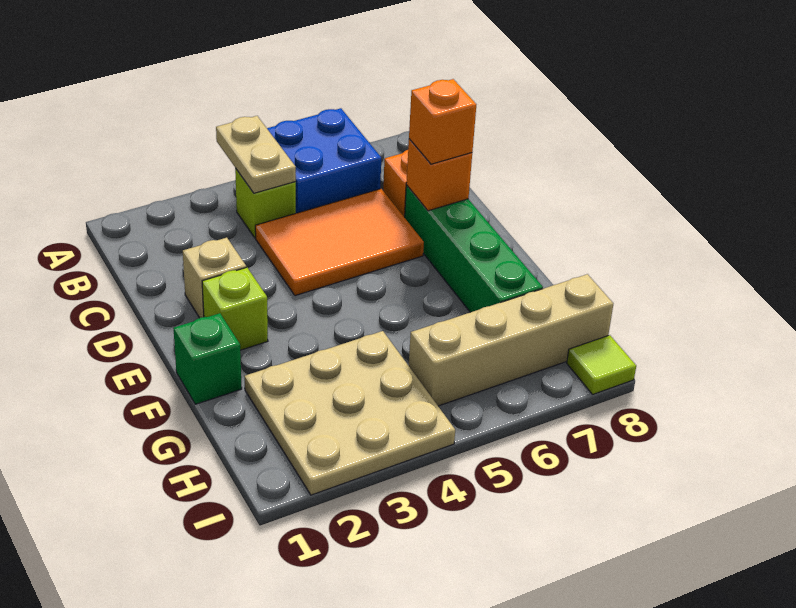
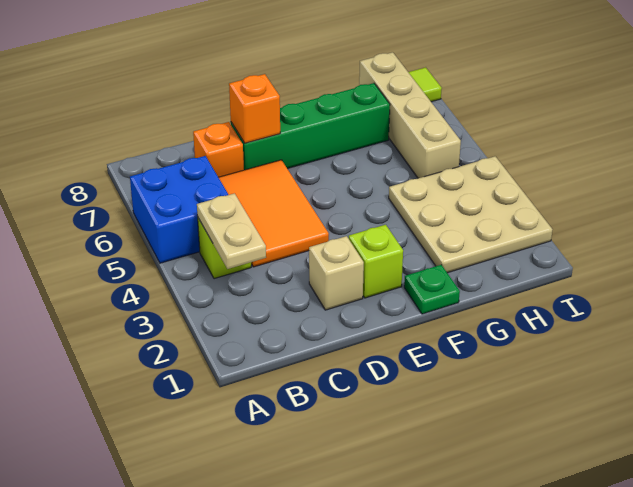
tan 1x2 plate [216,116,296,193] -> tan 1x2 plate turned to [197,193,266,269]
orange 1x1 brick [409,79,476,164] -> none
green 1x1 brick [173,313,242,404] -> green 1x1 plate [404,265,460,314]

